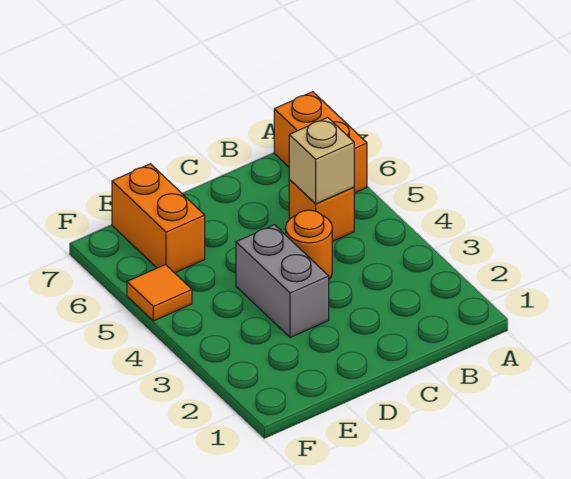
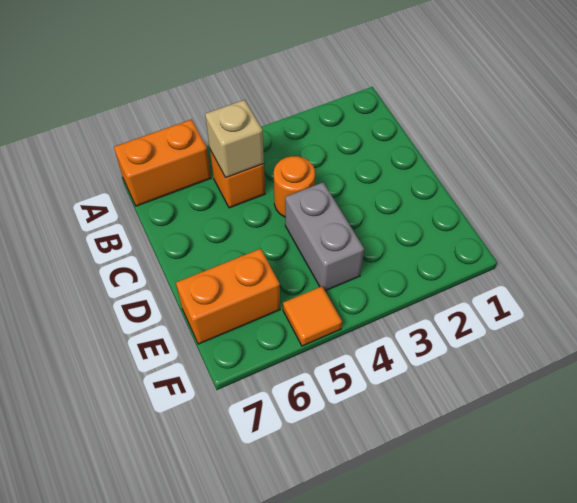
grey 1x2 brick [236,225,329,338] -> grey 1x2 brick turned to [285,182,364,291]

